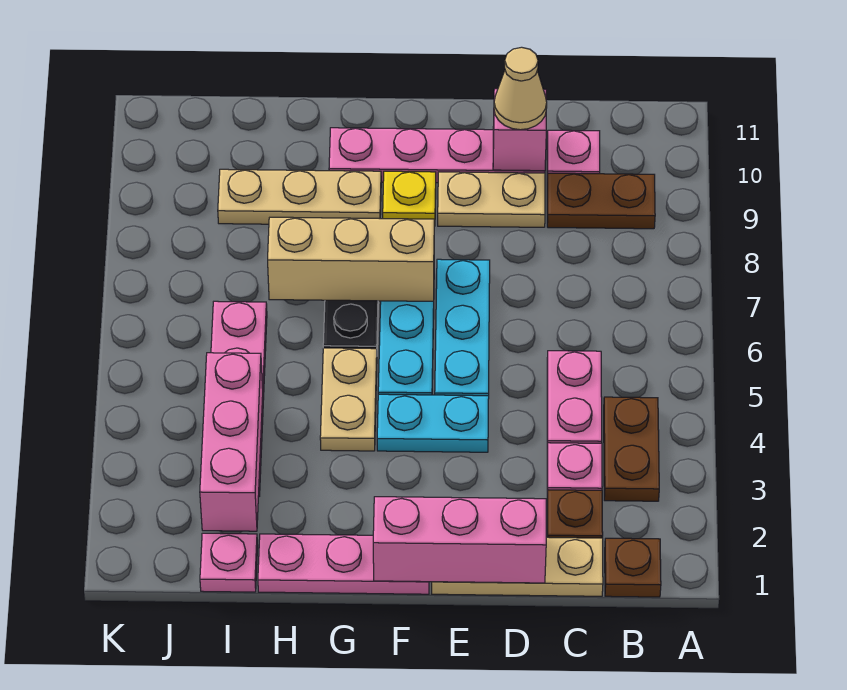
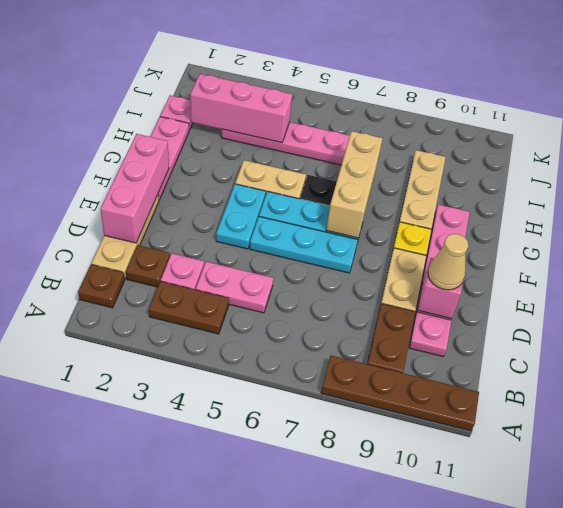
none -> brown 1x4 plate [321,355,479,431]

